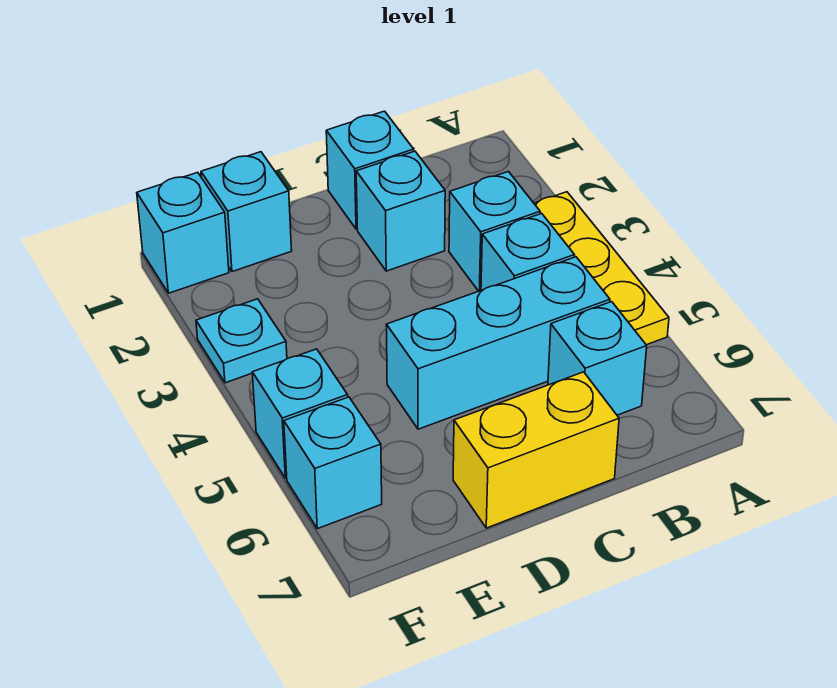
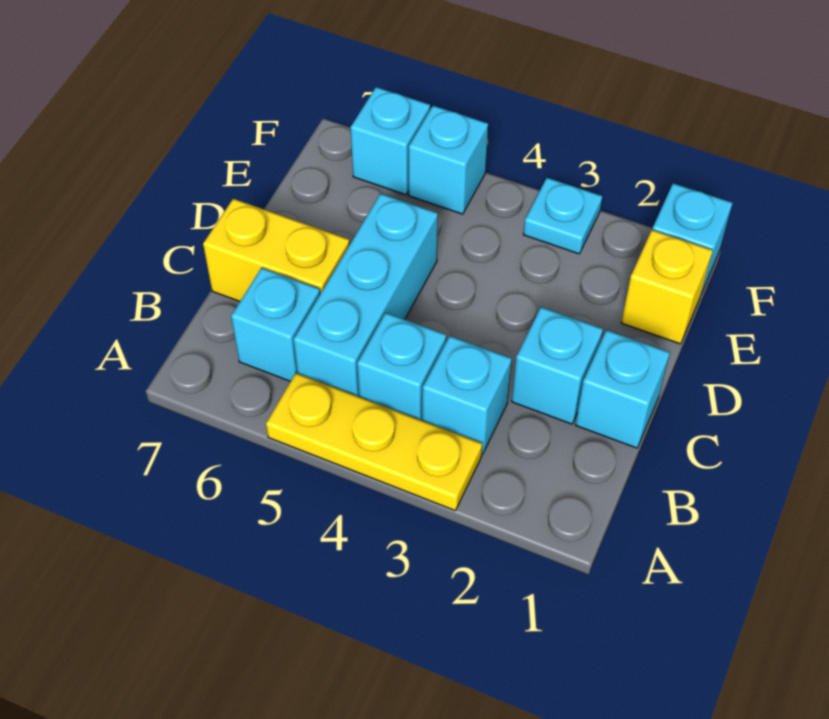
yellow 1x2 brick [453,372,619,528] -> yellow 1x2 brick turned to [203,199,350,301]
cyan 1x1 brick [201,152,292,272] -> yellow 1x1 brick [621,230,713,344]

